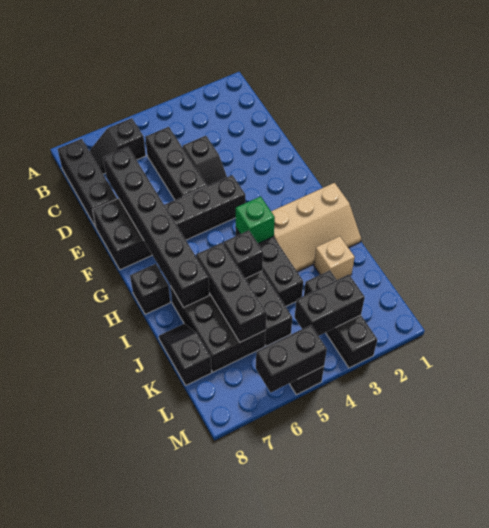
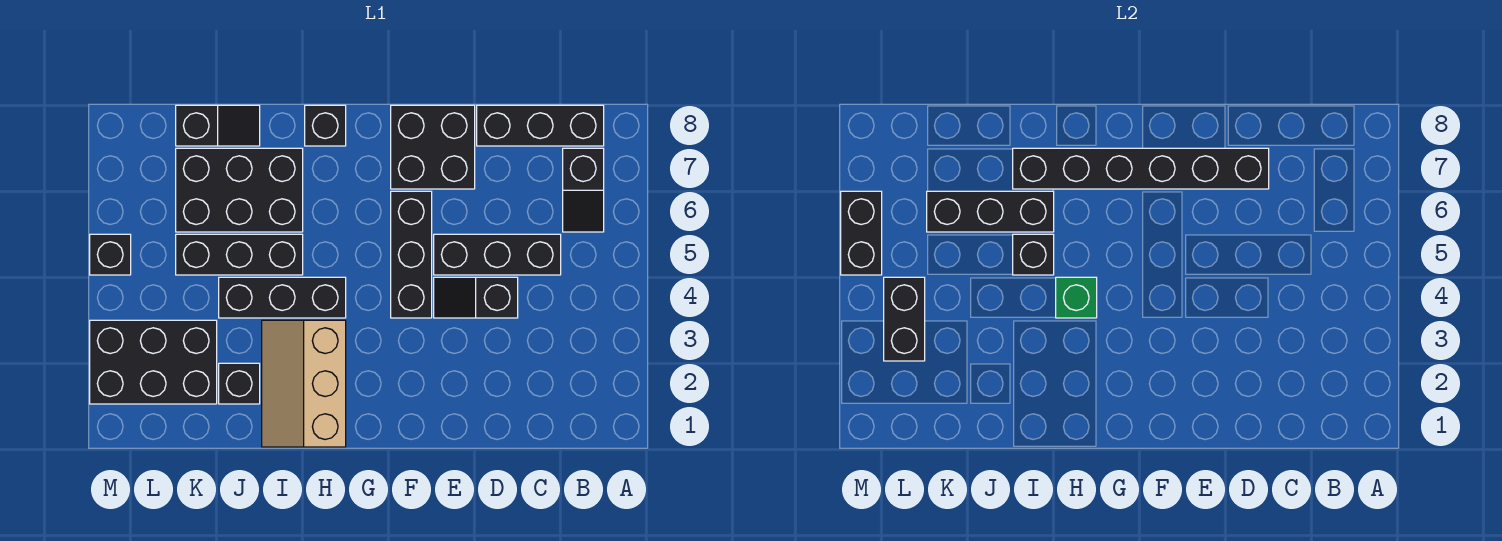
black 1x2 slope [89,118,146,174] -> black 1x2 slope turned to [563,148,604,232]
tan 1x1 brick [314,236,355,280] -> black 1x1 brick [219,363,260,404]
black 1x3 brick [304,270,377,368] -> black 2x3 brick [90,320,217,404]

